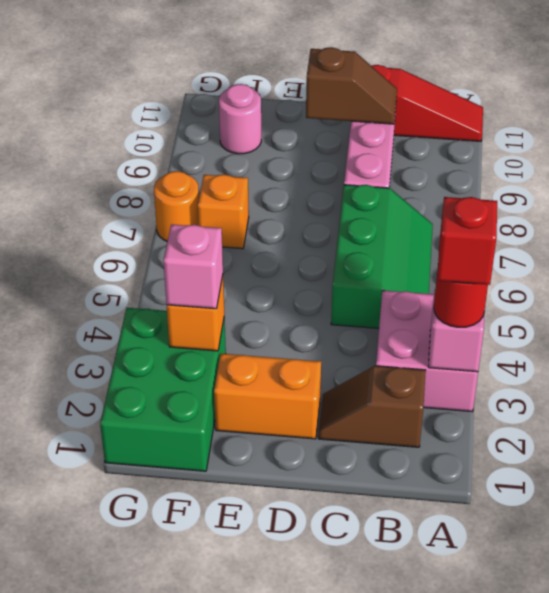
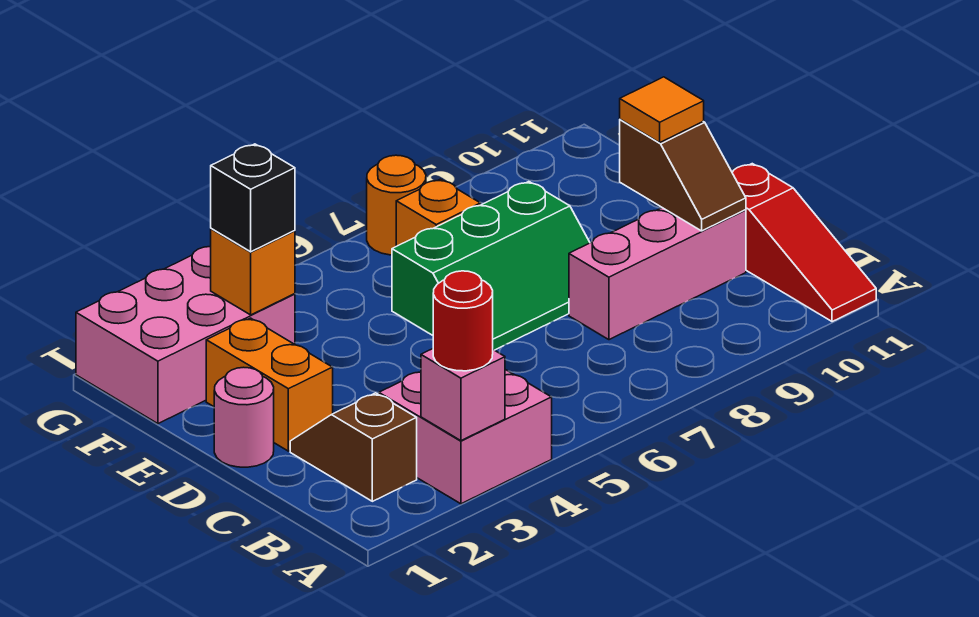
red 1x1 brick [437,197,497,285] -> none
green 2x3 slope [331,185,433,328] -> green 2x3 slope moved to [392,182,590,350]
none -> orange 1x1 tile [620,77,704,143]
green 2x3 brick [100,308,226,471] -> pink 2x3 brick [76,247,295,424]
pink 1x1 brick [163,224,223,309] -> black 1x1 brick [211,144,295,252]
pink 1x1 round brick [219,84,261,154] -> pink 1x1 round brick moved to [214,367,274,467]

